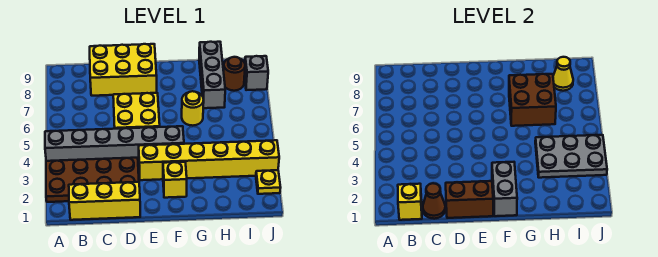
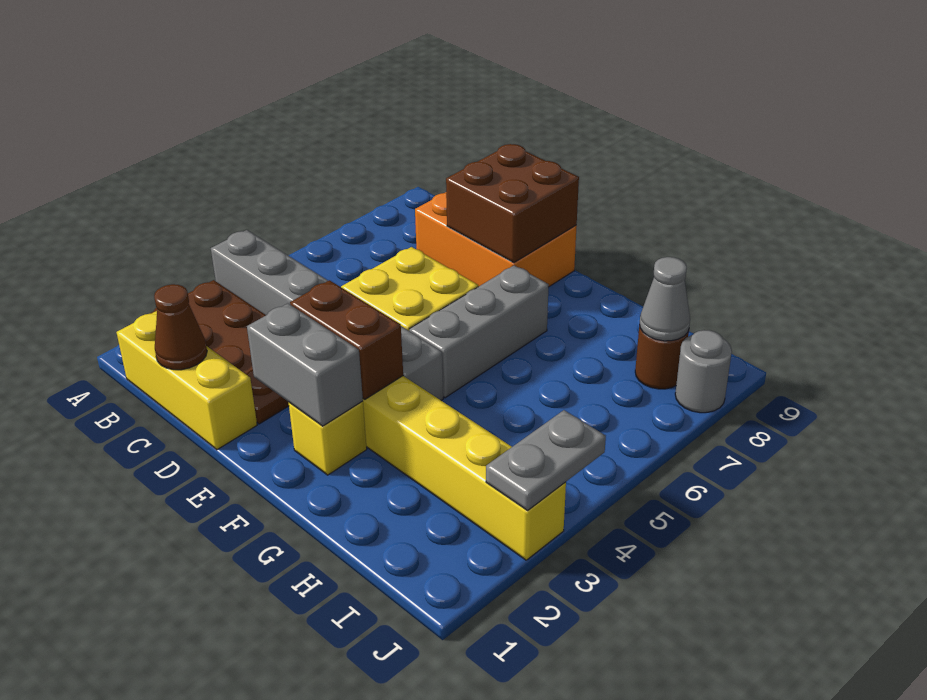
yellow 1x1 brick [398,184,422,220] -> none
yellow 2x3 brick [90,44,157,96] -> orange 2x3 brick [415,192,577,287]
brown 1x2 brick [446,181,493,218] -> brown 1x2 brick moved to [290,280,403,399]
grey 1x2 brick [492,162,517,216] -> grey 1x2 brick turned to [247,303,363,426]
yellow 1x1 round brick [182,91,204,126] -> none
brown 2x2 brick [509,74,556,126] -> brown 2x2 brick moved to [446,144,579,263]
grey 2x3 plate [535,135,607,178] -> grey 1x2 plate [486,410,606,510]
grey 1x3 brick [199,42,225,108] -> grey 1x3 brick moved to [409,265,549,398]
yellow 1x1 cone [553,57,573,91] -> grey 1x1 cone [639,257,690,341]
yellow 1x1 plate [256,170,281,194] -> none
grey 1x1 brick [244,56,268,90] -> grey 1x1 round brick [675,330,732,413]

